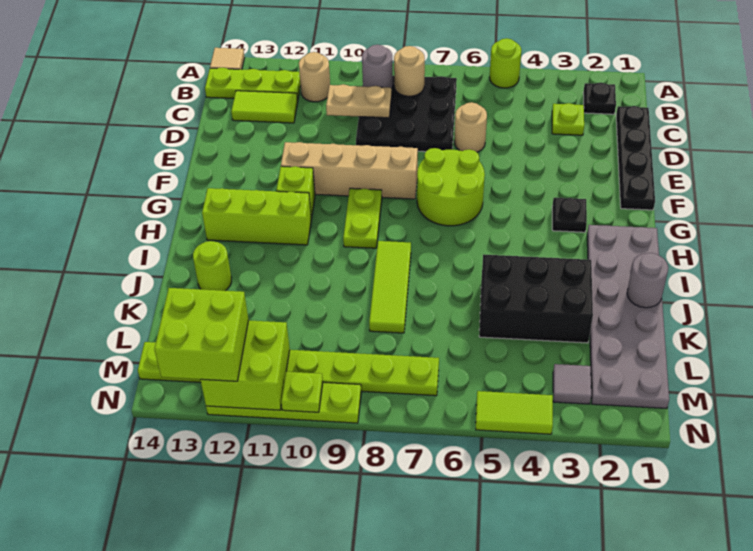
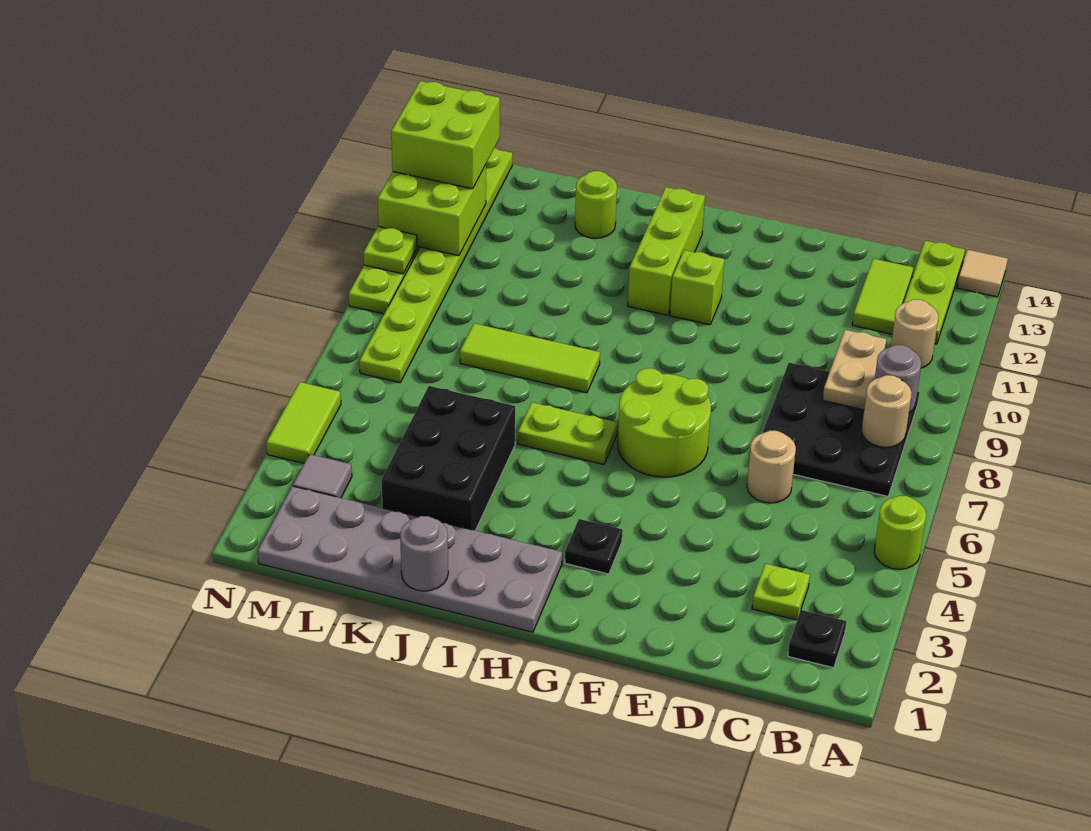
black 1x4 plate [616,106,655,210] -> none
tan 1x4 brick [281,142,418,199] -> none
lime 1x2 plate [343,188,382,248] -> lime 1x2 plate moved to [518,402,618,464]

